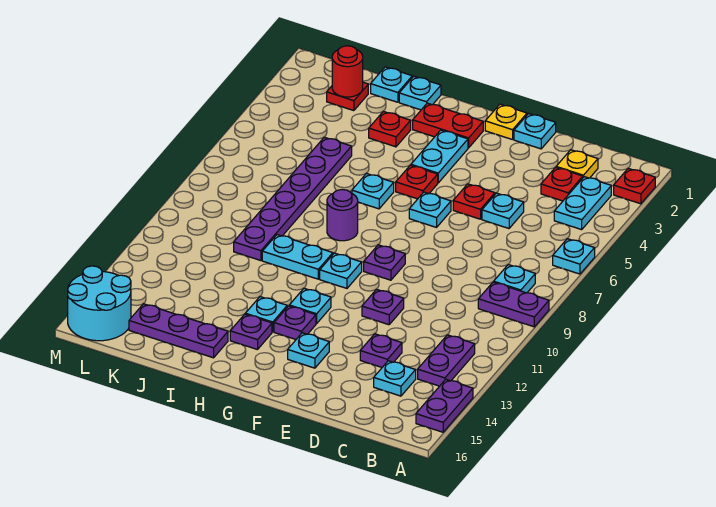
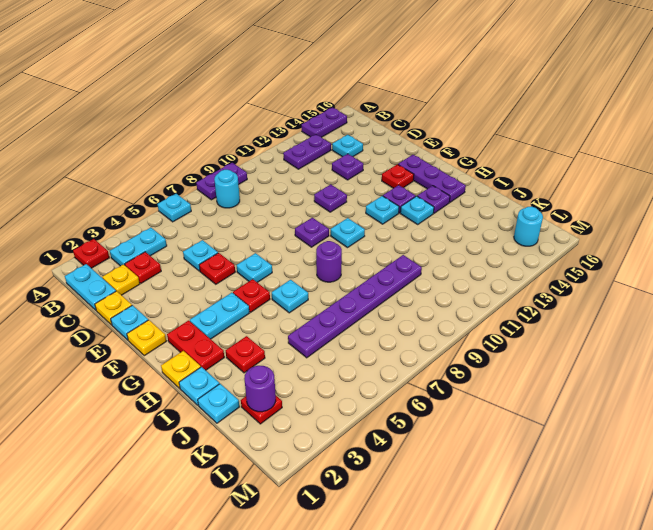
purple 1x2 plate [478,282,549,327] -> purple 1x2 plate turned to [196,163,247,200]
cyan 1x1 plate [494,265,535,293] -> cyan 1x1 round brick [214,170,240,208]
none -> yellow 1x1 plate [95,291,132,325]
cyan 1x1 plate [288,333,329,368] -> red 1x1 plate [382,164,414,188]
none -> yellow 1x1 plate [161,351,201,388]
cyan 1x2 plate [262,235,333,279] -> cyan 1x2 plate moved to [65,264,116,310]
purple 1x3 plate [129,304,228,358] -> purple 1x3 plate moved to [398,155,466,202]
red 1x1 round brick [332,46,363,97] -> purple 1x1 round brick [244,366,276,412]
cyan 2x2 round brick [68,266,131,341] -> cyan 1x1 round brick [514,207,543,246]

